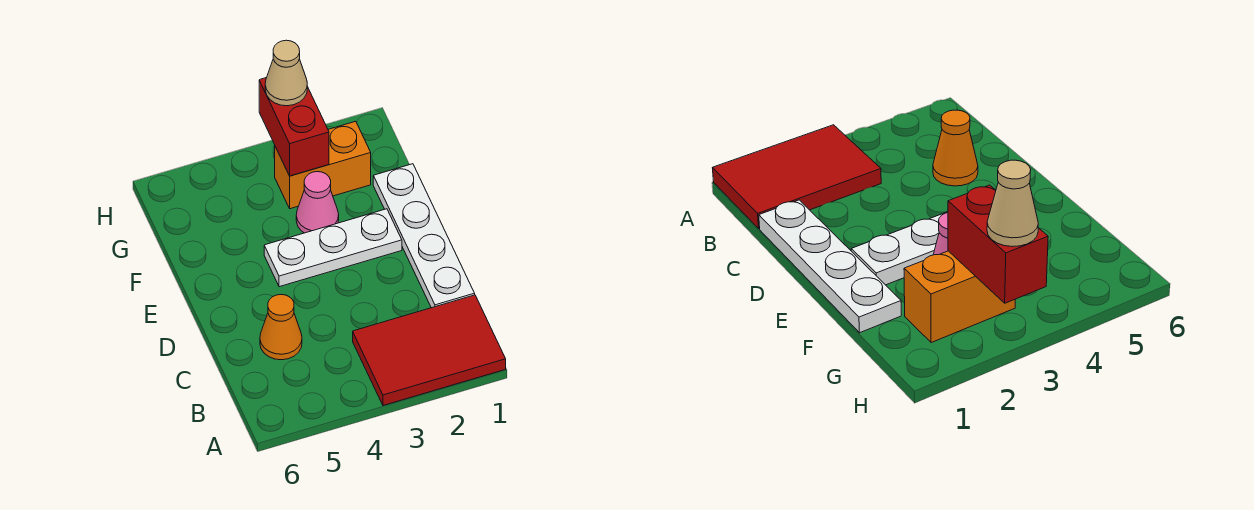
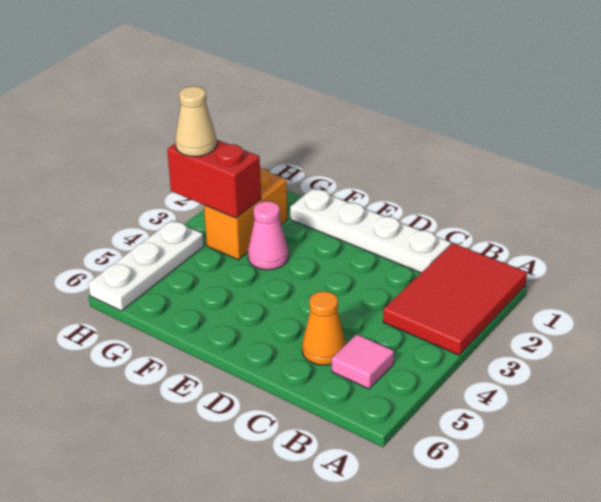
none -> pink 1x1 tile [332,334,394,389]
white 1x3 plate [264,209,402,287] -> white 1x3 plate moved to [88,220,204,311]

